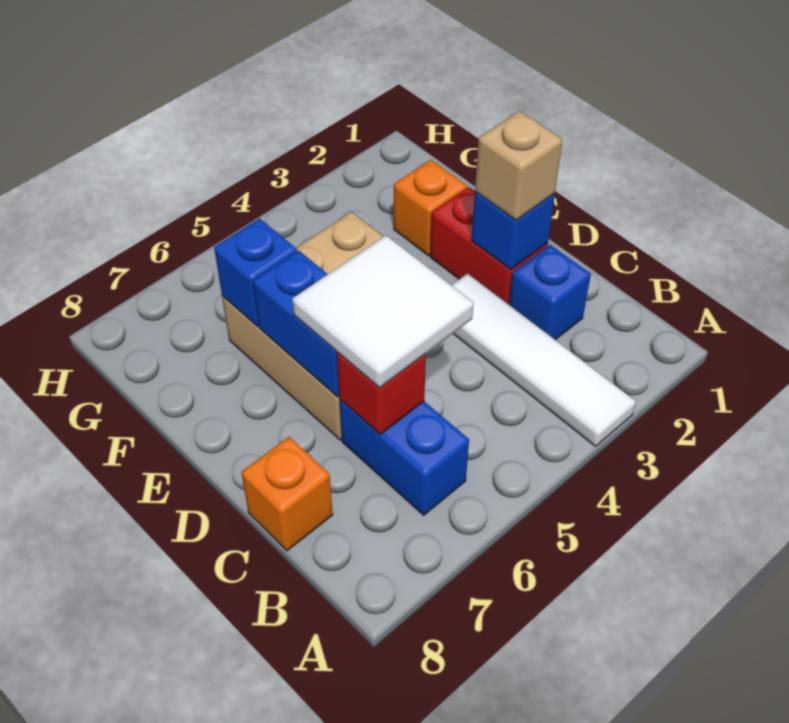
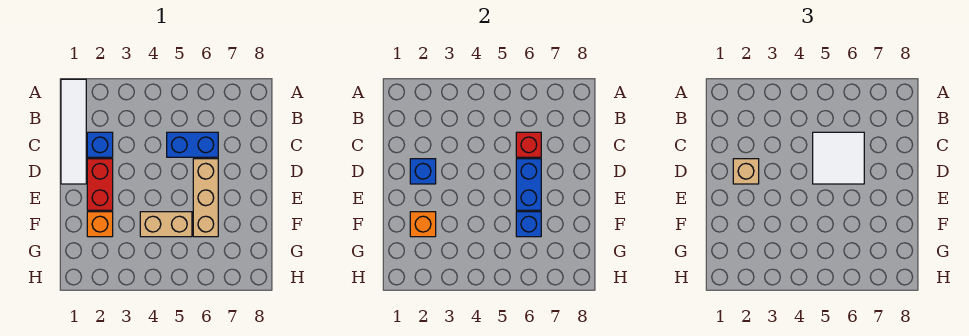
white 1x4 tile [451,274,636,446] -> white 1x4 tile moved to [61,79,86,184]
blue 1x2 brick [340,400,469,515] -> blue 1x2 brick turned to [167,132,218,157]
orange 1x1 brick [241,437,333,551] -> orange 1x1 brick moved to [410,212,436,237]

